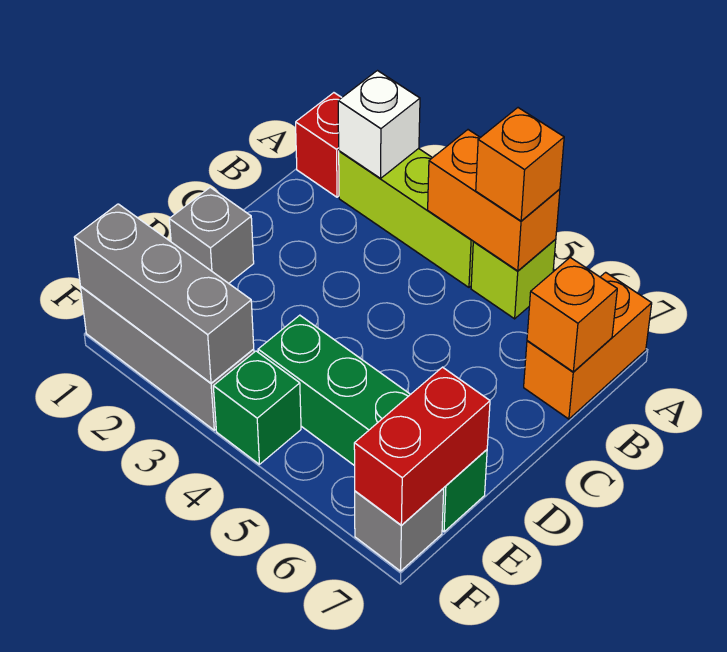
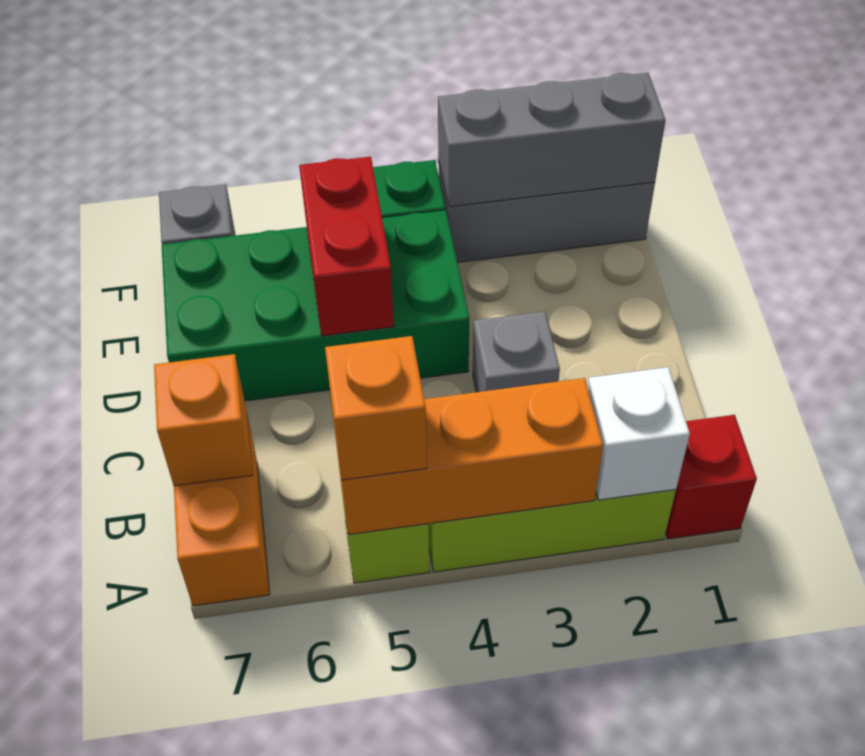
orange 1x2 brick [428,130,560,271] -> orange 1x3 brick [334,378,603,535]
grey 1x1 brick [169,187,254,283] -> grey 1x1 brick moved to [473,311,560,392]
green 1x4 brick [258,315,487,532] -> green 2x4 brick [162,210,469,401]
red 1x2 brick [354,367,490,525] -> red 1x2 brick moved to [299,157,394,336]

